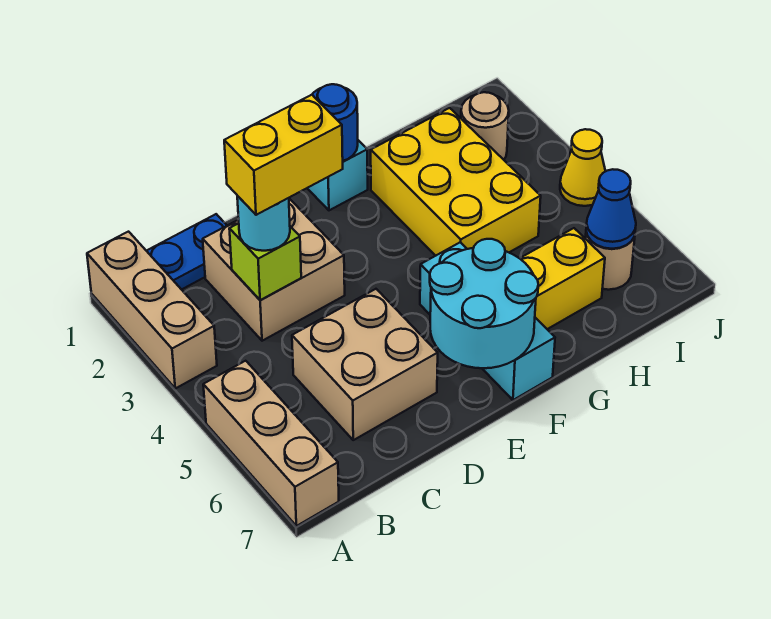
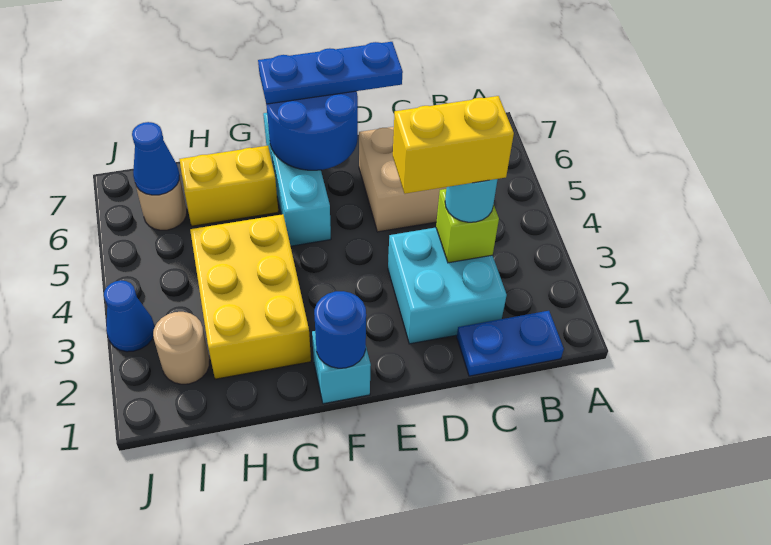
tan 1x3 brick [87,232,217,388] -> none
tan 1x3 brick [203,361,339,526] -> none
tan 2x2 brick [203,199,345,341] -> cyan 2x2 brick [388,228,507,344]
none -> blue 1x3 plate [258,42,403,104]
cyan 2x2 round brick [430,239,538,368] -> blue 2x2 round brick [266,91,358,170]
none -> blue 1x1 cone [104,281,155,352]
yellow 1x1 cone [560,129,605,206] -> none

